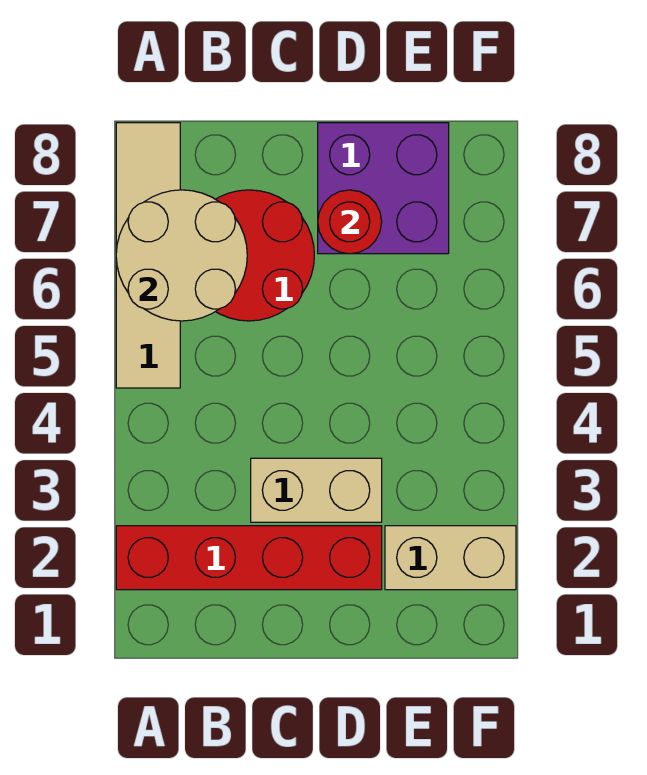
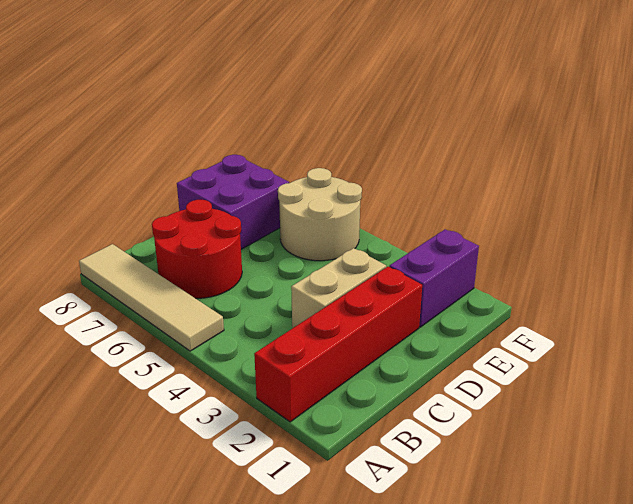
tan 2x2 round brick [116,190,247,321] -> tan 2x2 round brick moved to [278,168,362,261]
red 1x1 round brick [318,190,382,254] -> none
tan 1x2 brick [385,526,516,590] -> purple 1x2 brick [389,229,479,327]

